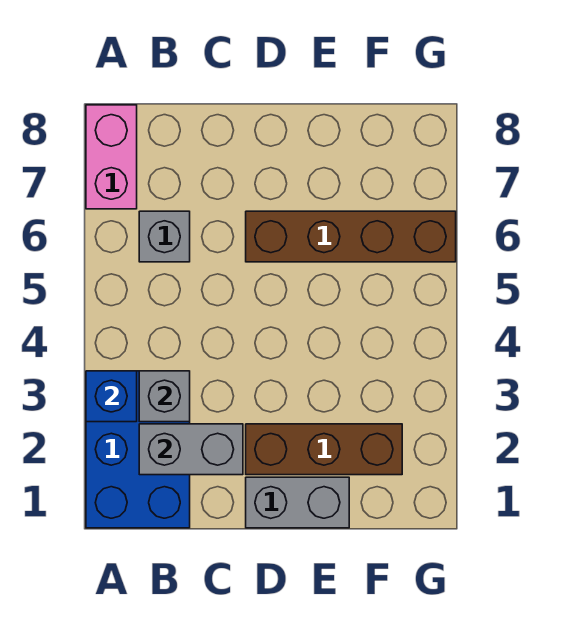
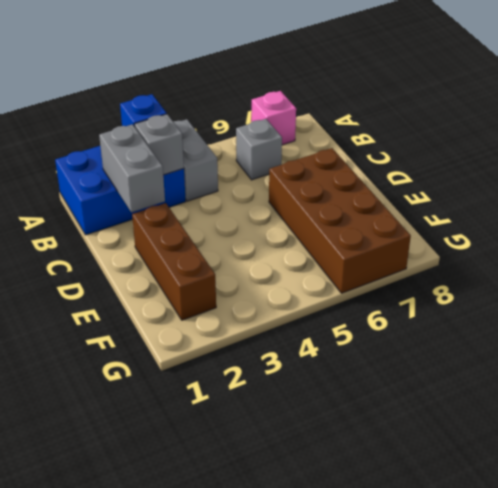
pink 1x2 brick [86,105,137,209] -> pink 1x1 brick [251,91,296,145]
grey 1x2 brick [246,477,349,528] -> grey 1x2 brick moved to [174,119,218,201]
brown 1x4 brick [246,211,456,262] -> brown 2x4 brick [269,148,411,293]

